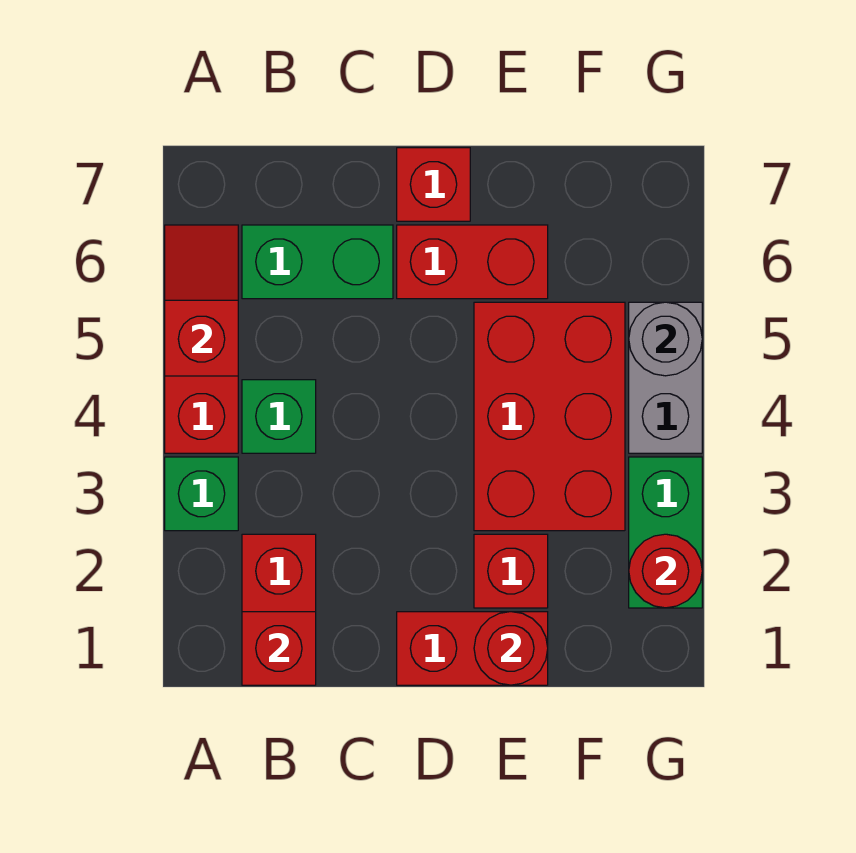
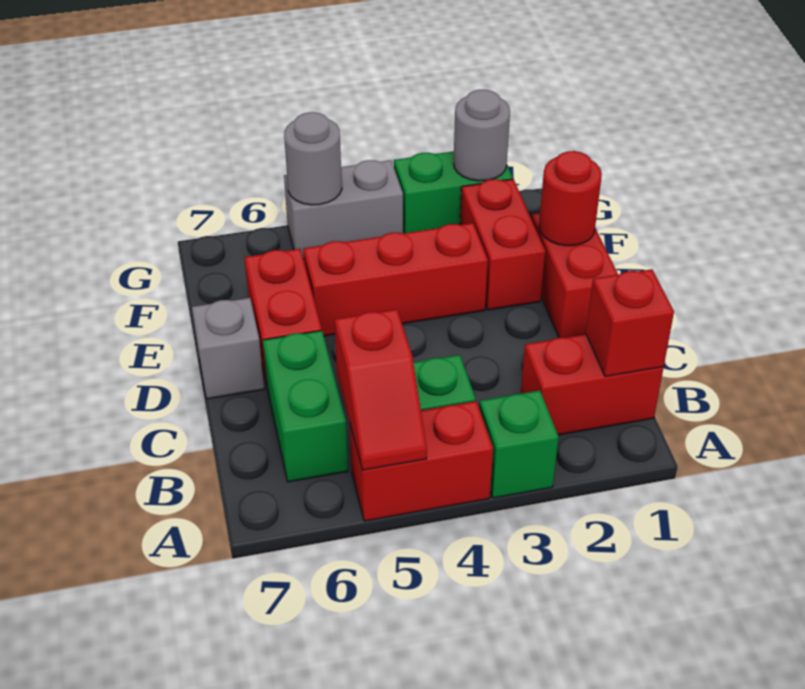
red 1x2 slope [165,225,238,376] -> red 1x2 slope turned to [334,309,427,470]
red 1x1 brick [397,148,470,221] -> grey 1x1 brick [192,298,264,399]
red 1x1 brick [474,534,548,608] -> red 1x2 brick [460,179,545,310]
red 2x3 brick [474,302,625,531] -> red 1x3 brick [303,223,488,336]
red 1x1 round brick [629,534,702,608] -> grey 1x1 round brick [454,90,510,181]

